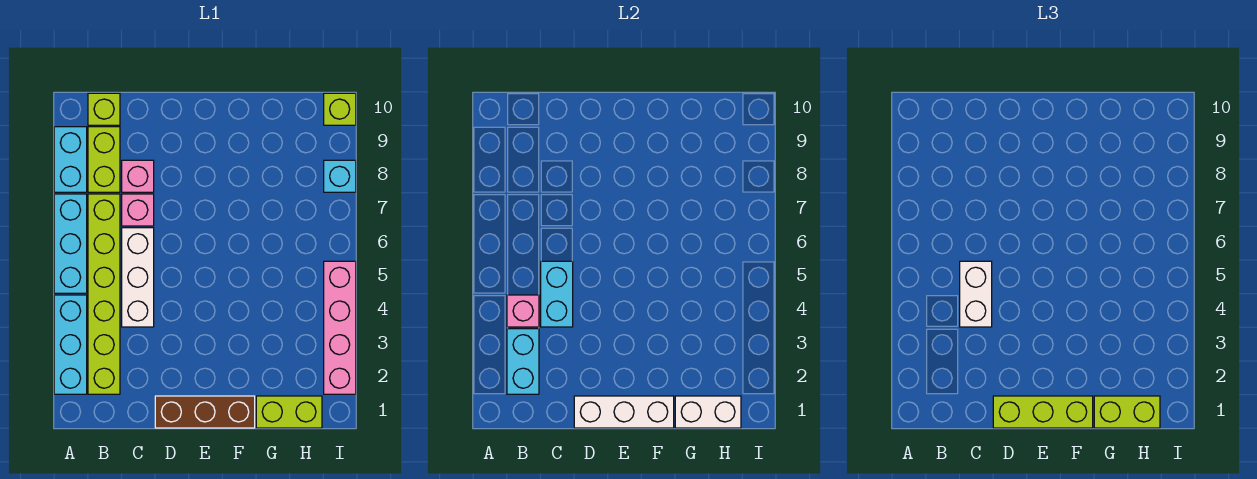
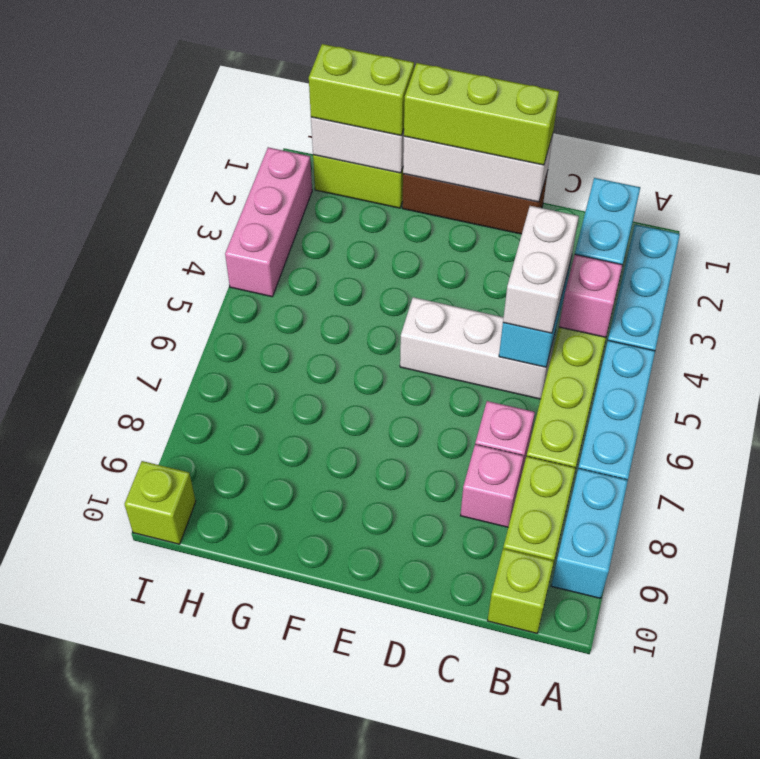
white 1x3 brick [122,228,154,327] -> white 1x3 brick turned to [400,297,555,399]
pink 1x4 brick [324,261,356,394] -> pink 1x3 brick [225,147,312,297]
cyan 1x1 brick [324,160,356,192] -> none

